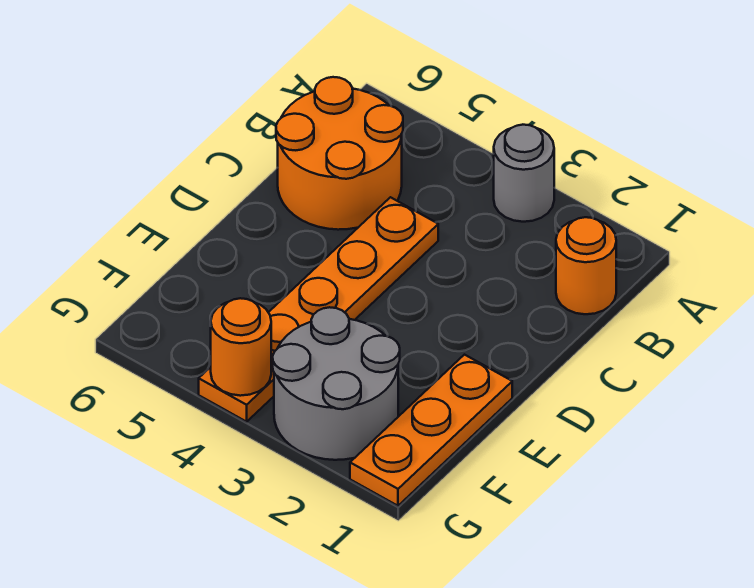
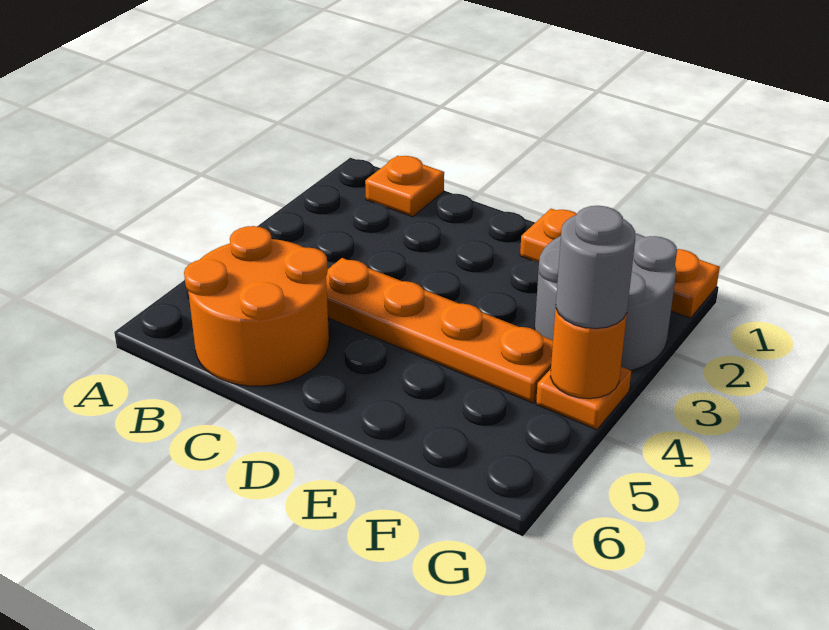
grey 1x1 round brick [494,125,554,222] -> grey 1x1 round brick moved to [556,206,635,329]
orange 1x1 round brick [556,217,616,314] -> orange 1x1 plate [365,156,444,217]

